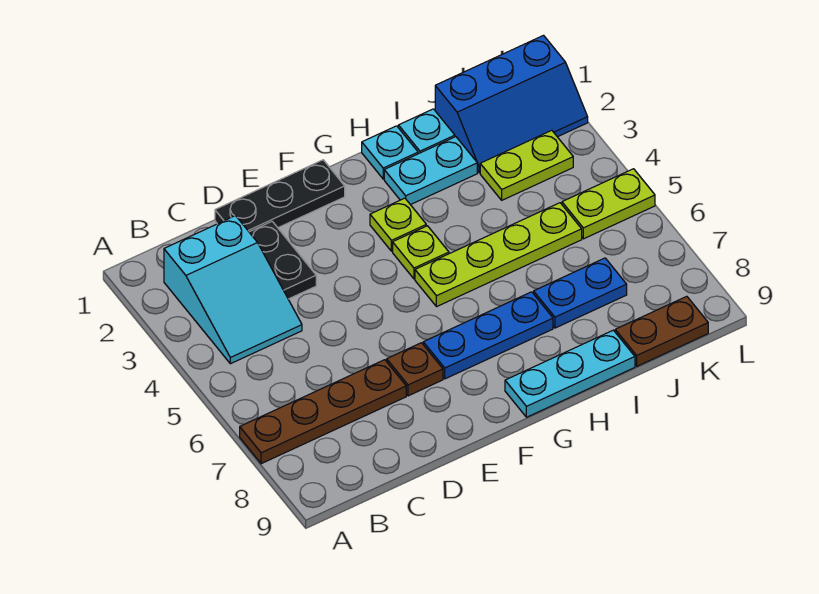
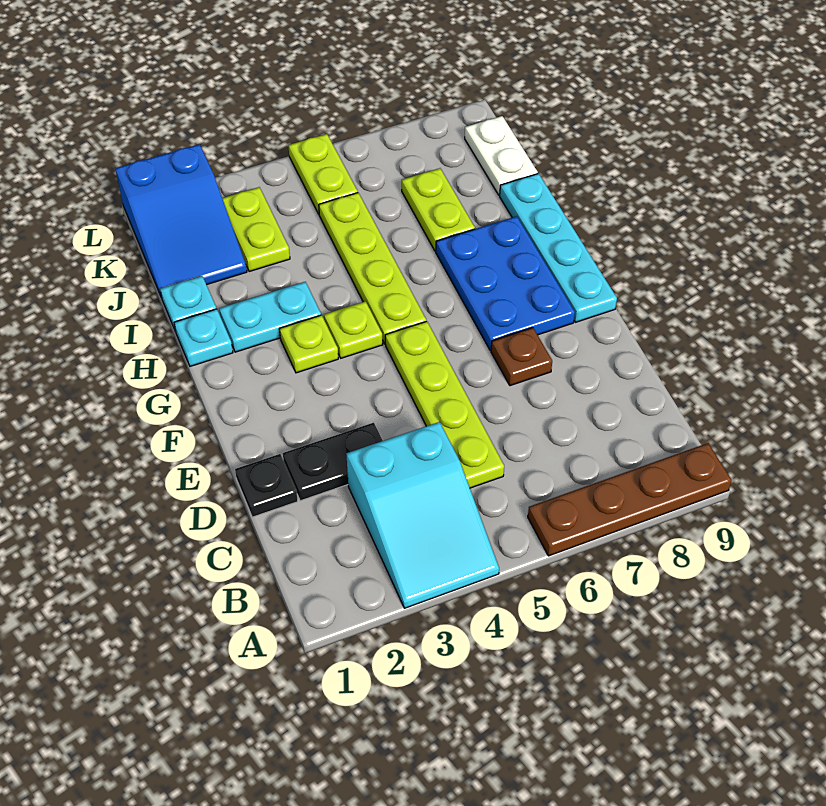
brown 1x4 plate [240,360,406,464] -> brown 1x4 plate turned to [528,443,732,556]
cyan 2x3 slope [164,216,302,364] -> cyan 2x3 slope turned to [346,422,499,608]
none -> lime 1x4 plate [385,321,504,488]
black 1x3 plate [215,160,345,232] -> black 1x1 plate [235,454,298,517]
blue 1x3 plate [423,292,553,379] -> blue 2x3 plate [436,216,575,350]
cyan 1x3 plate [505,330,635,417] -> cyan 1x4 plate [500,174,617,322]
cyan 1x2 plate [384,137,477,205] -> cyan 1x2 plate turned to [219,282,321,352]
blue 1x2 plate [534,258,627,328] -> lime 1x2 plate [402,168,475,251]
blue 2x3 slope [435,36,588,173] -> blue 2x3 slope turned to [115,144,247,298]
brown 1x2 plate [615,296,708,366] -> white 1x2 plate [465,116,538,195]

